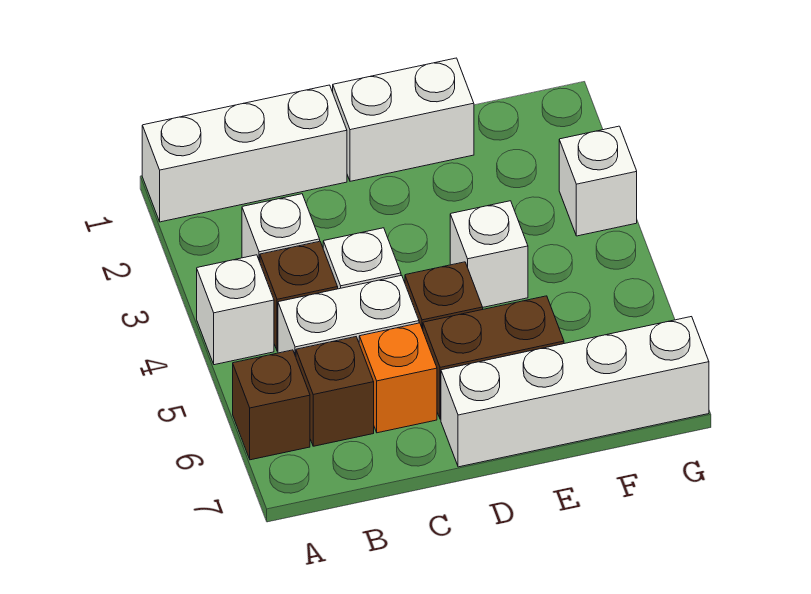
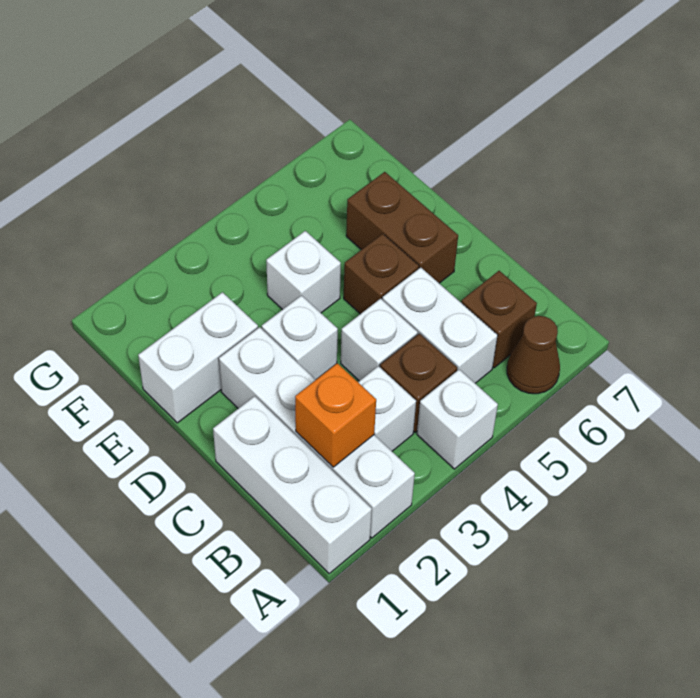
brown 1x1 brick [233,350,310,460] -> brown 1x1 cone [507,316,560,394]
orange 1x1 brick [359,323,437,433] -> orange 1x1 brick moved to [295,363,376,467]
white 1x2 brick [333,58,474,181] -> white 1x2 brick turned to [138,292,258,423]
white 1x4 brick [441,317,709,467] -> white 1x4 brick moved to [219,327,415,538]
white 1x1 brick [559,126,637,236] -> white 1x1 brick moved to [262,295,338,379]

